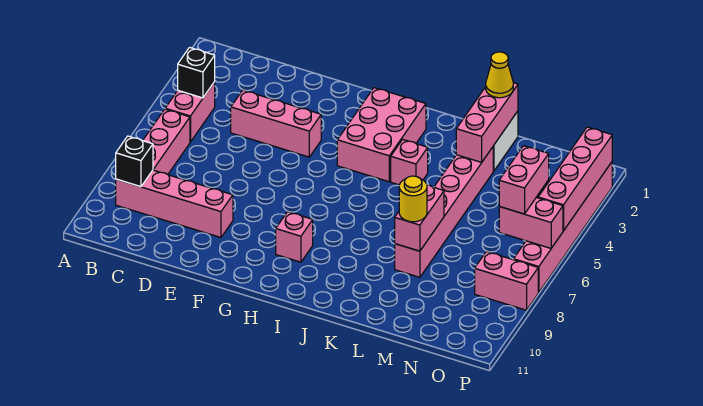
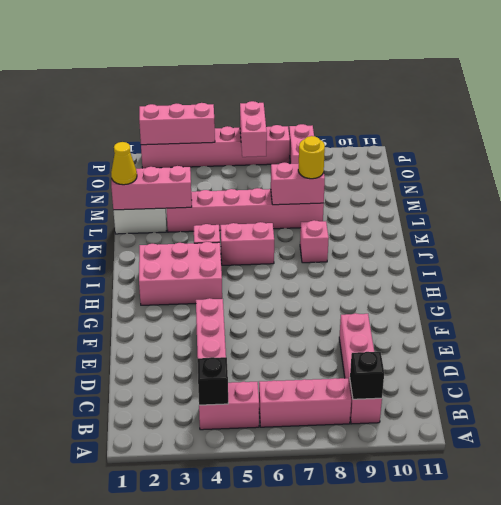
pink 1x1 brick [276,212,313,262] -> pink 1x1 brick moved to [300,220,329,263]
pink 1x2 brick [499,146,549,214] -> pink 1x2 brick moved to [220,222,274,265]
pink 1x4 brick [538,127,612,231] -> pink 1x3 brick [139,103,215,145]

